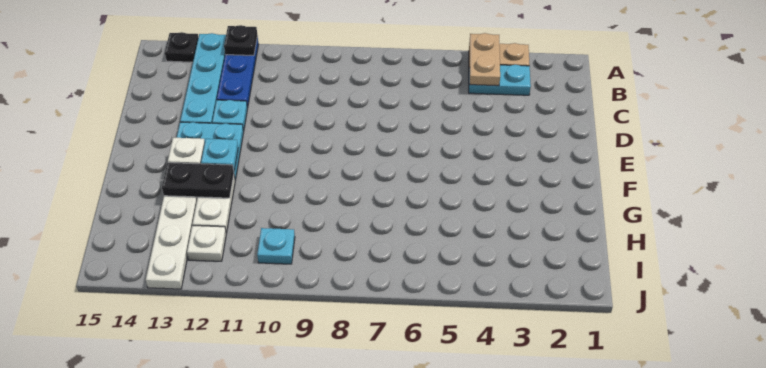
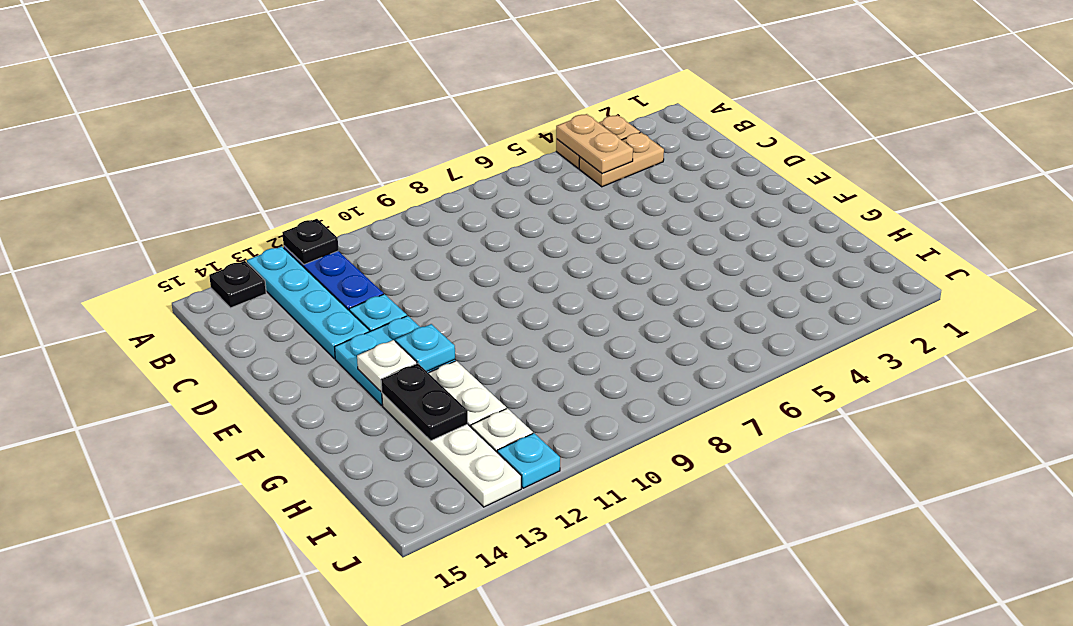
cyan 1x2 plate [469,65,531,95] -> tan 1x2 plate [579,132,664,187]
black 1x2 plate [162,163,234,198] -> black 1x2 plate turned to [381,363,468,441]
cyan 1x1 plate [257,228,295,264] -> cyan 1x1 plate moved to [497,433,560,488]

